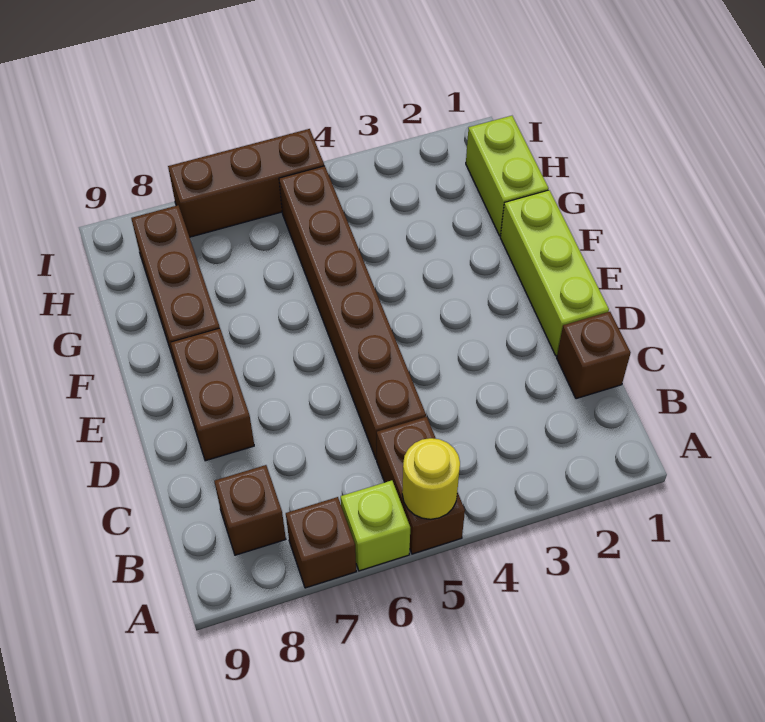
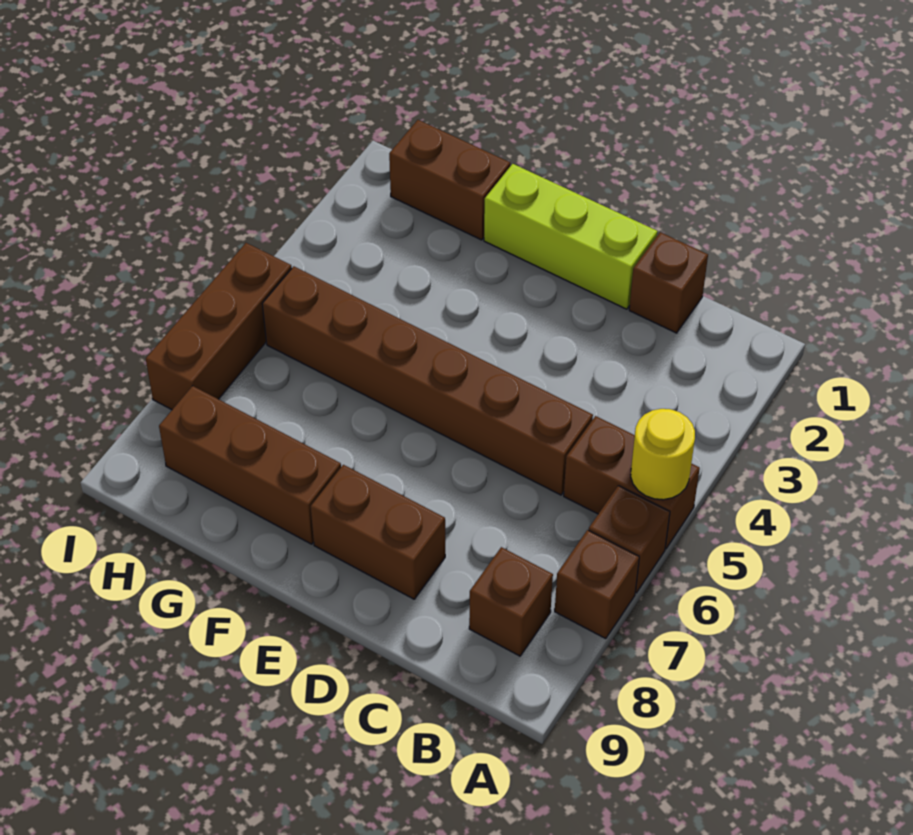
lime 1x1 brick [341,480,410,571] -> brown 1x1 brick [589,486,670,593]
lime 1x2 brick [466,116,549,236] -> brown 1x2 brick [389,120,510,240]

